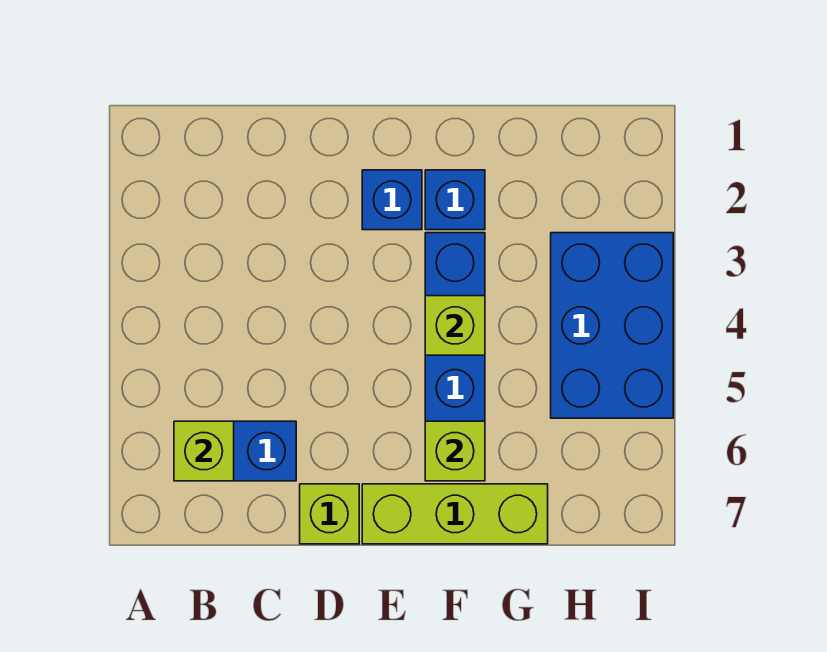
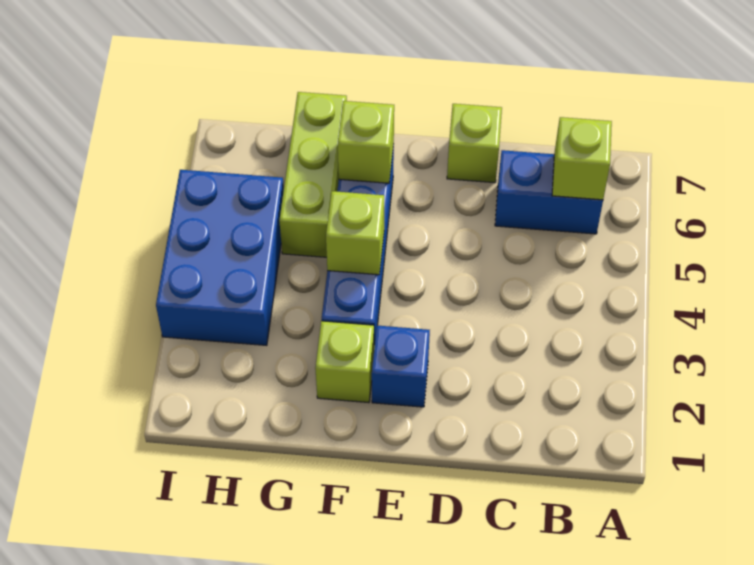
lime 1x3 brick [362,484,548,544] -> lime 1x3 brick turned to [279,92,347,257]
blue 1x1 brick [425,170,485,230] -> lime 1x1 brick [315,321,374,403]

